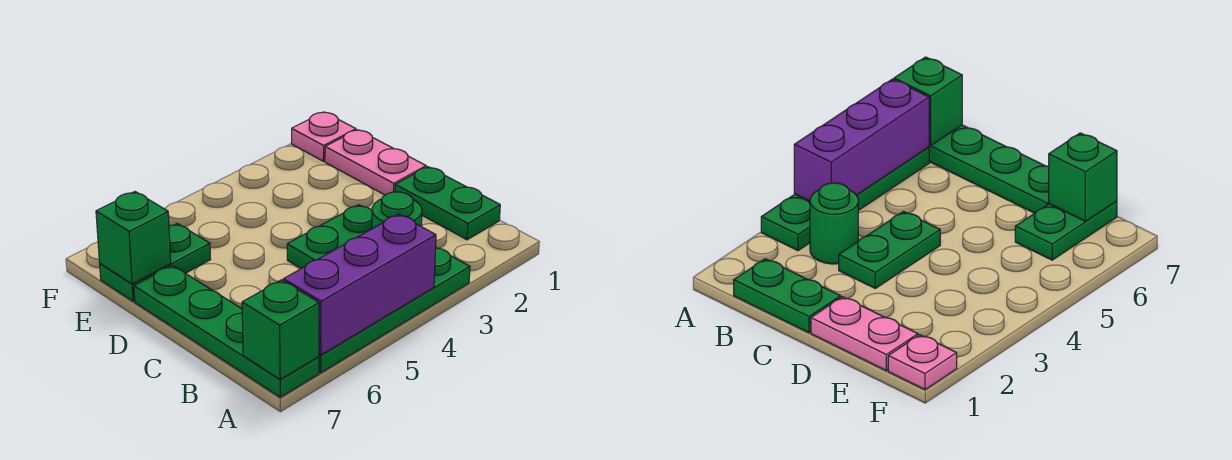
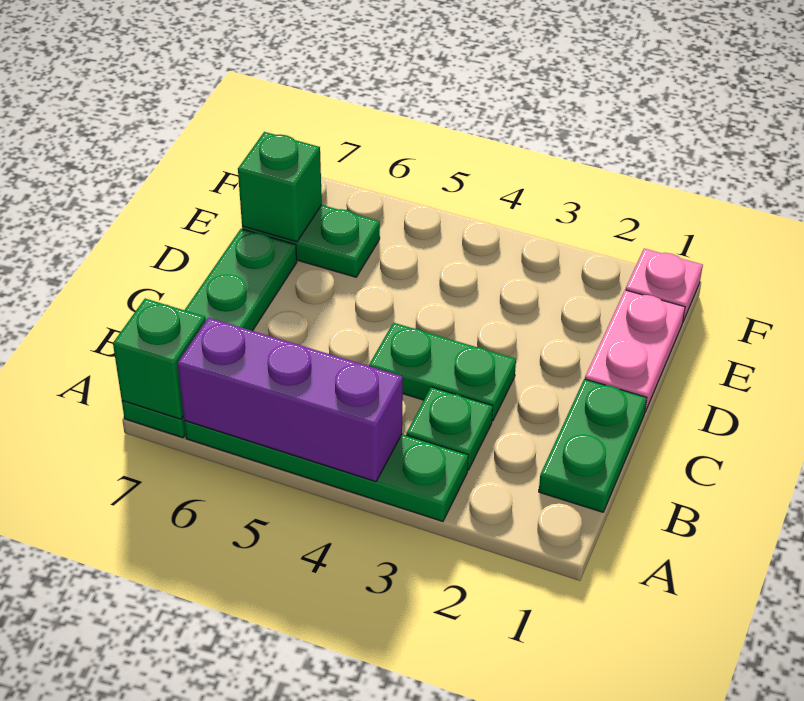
green 1x1 round brick [372,192,422,229] -> green 1x1 plate [406,387,493,470]

